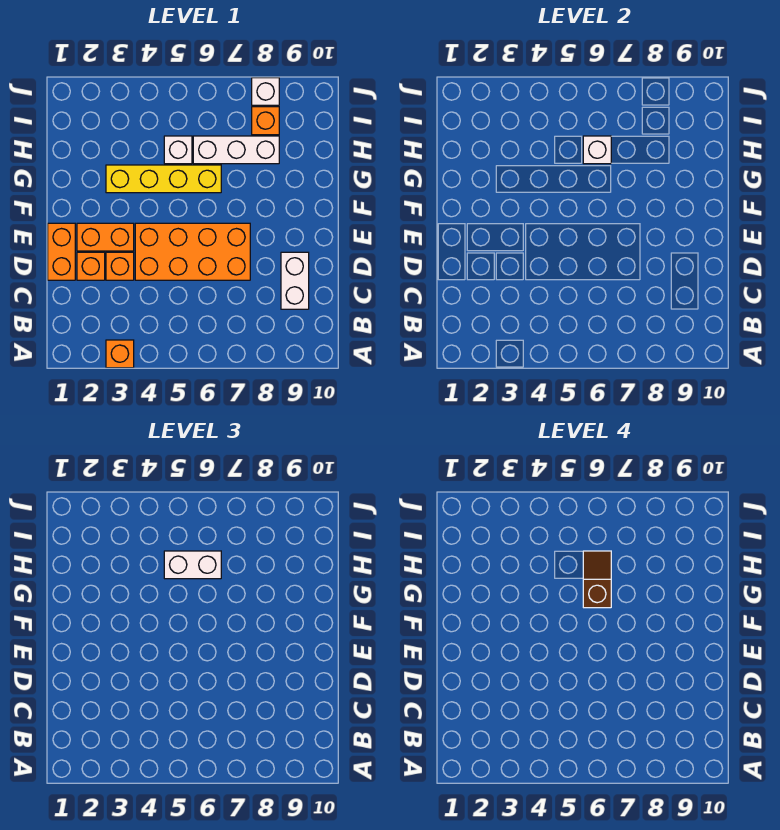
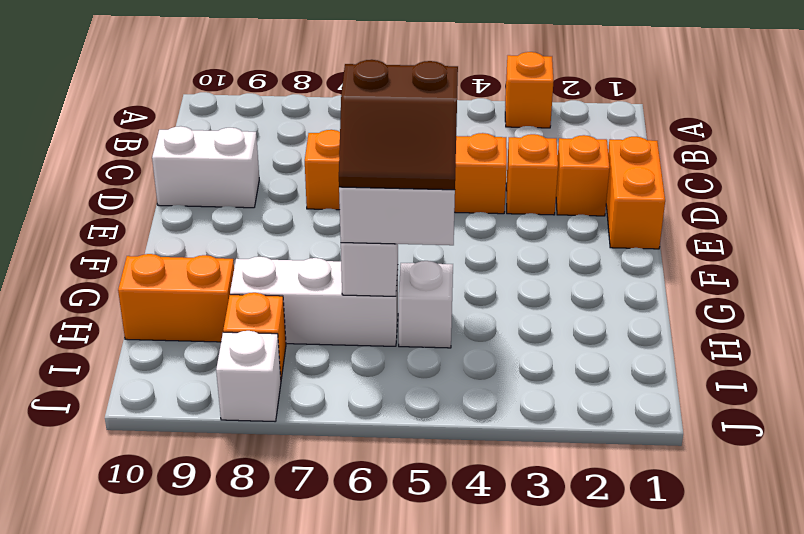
white 1x2 brick [281,252,309,309] -> white 1x2 brick turned to [152,126,259,208]
orange 2x4 brick [135,223,250,280] -> orange 1x4 brick [305,130,507,214]
orange 1x2 brick [77,223,134,251] -> orange 1x2 brick moved to [118,254,234,342]
yellow 1x4 brick [106,165,221,193] -> none
brown 1x2 slope [583,551,611,608] -> brown 2x2 slope [339,60,458,190]

